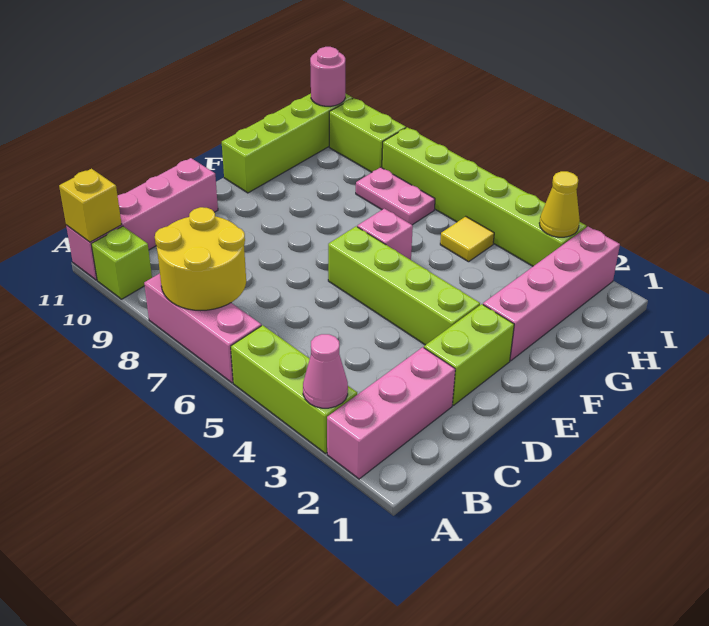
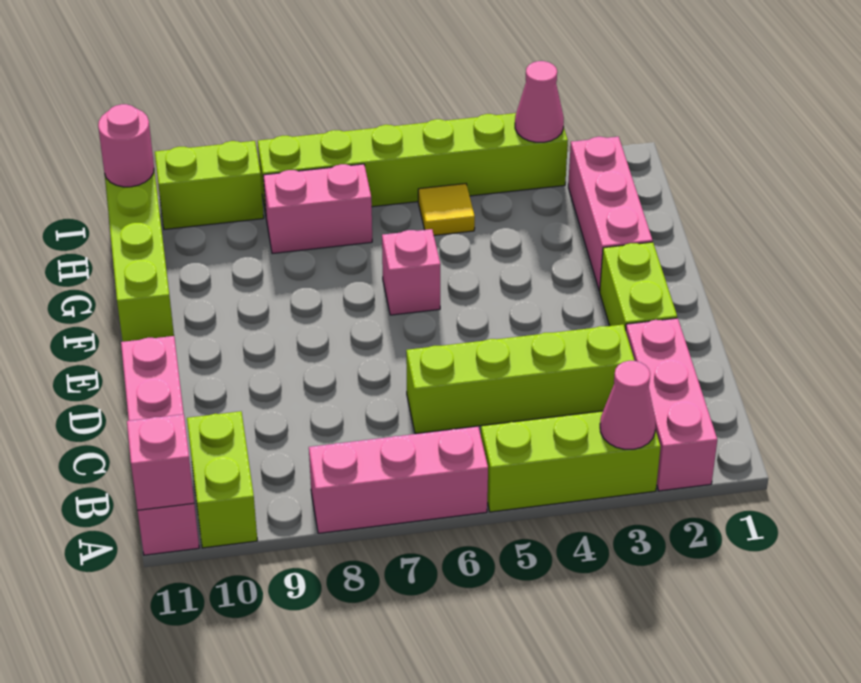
yellow 2x2 round brick [155,207,246,311] -> none
lime 1x1 brick [91,226,152,299] -> lime 1x2 brick [187,411,257,548]
yellow 1x1 brick [59,169,122,242] -> pink 1x1 brick [127,414,194,510]
lime 1x4 brick [328,226,480,345] -> lime 1x4 brick moved to [406,325,634,434]
pink 1x4 brick [483,227,620,361] -> pink 1x3 brick [568,137,653,291]
pink 1x2 plate [356,167,435,225] -> pink 1x2 brick [263,164,372,254]
yellow 1x1 cone [539,171,580,237] -> pink 1x1 cone [515,61,564,142]

